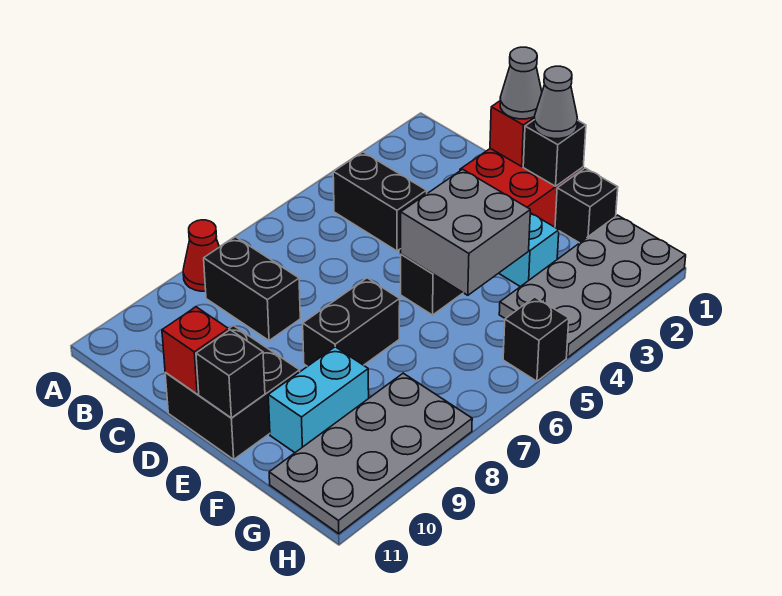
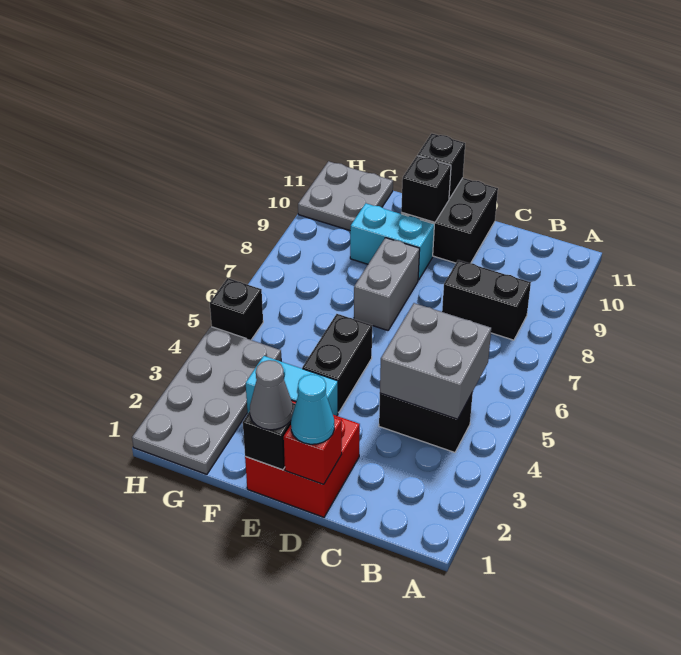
red 1x1 cone [183,220,219,291] -> none
grey 1x1 cone [500,47,542,119] -> cyan 1x1 cone [291,374,334,444]
red 1x1 brick [162,307,229,394] -> none
grey 2x2 brick [401,169,530,295] -> grey 2x2 brick moved to [380,303,491,419]
black 1x2 brick [303,278,400,366] -> grey 1x2 brick [354,238,420,330]
black 1x1 brick [555,168,618,243] -> black 1x1 brick moved to [401,156,451,222]
cyan 1x2 brick [268,347,369,453] -> cyan 1x2 brick turned to [350,203,434,280]
grey 2x4 plate [269,373,472,534] -> grey 2x2 plate [298,161,393,230]

